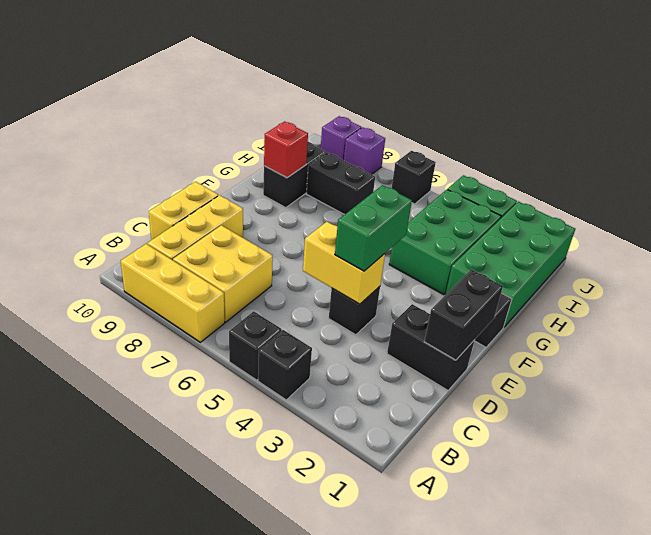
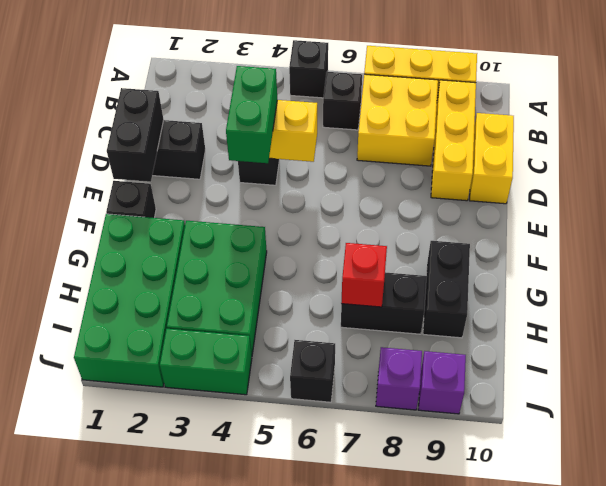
black 1x1 brick [258,330,312,400] -> black 1x1 brick moved to [323,72,362,130]
red 1x1 brick [264,122,308,178] -> red 1x1 brick moved to [341,243,387,307]

